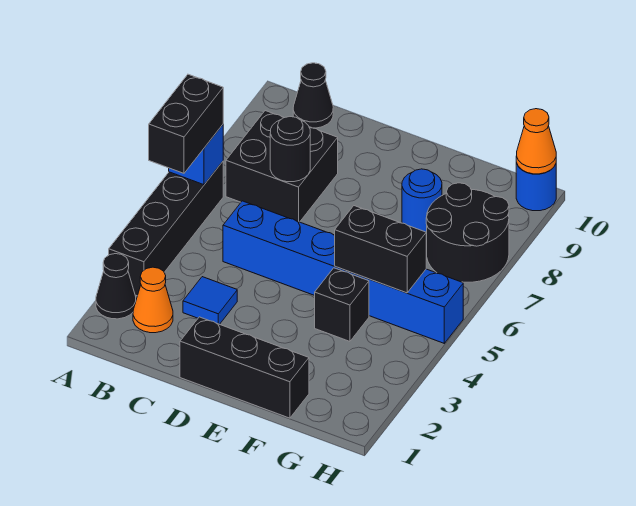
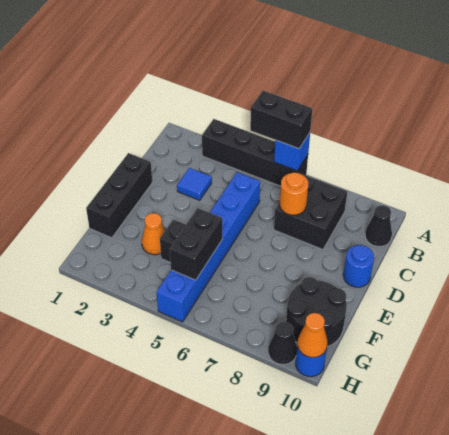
black 1x1 cone [96,254,136,319] -> black 1x1 cone moved to [268,322,297,364]
orange 1x1 cone [133,267,173,333] -> orange 1x1 cone moved to [142,213,165,255]
black 1x1 round brick [270,117,310,182] -> orange 1x1 round brick [280,173,308,215]
blue 1x1 round brick [402,169,442,234] -> blue 1x1 round brick moved to [343,245,374,287]
black 2x2 round brick [426,183,509,282] -> black 2x2 round brick moved to [286,277,347,347]

